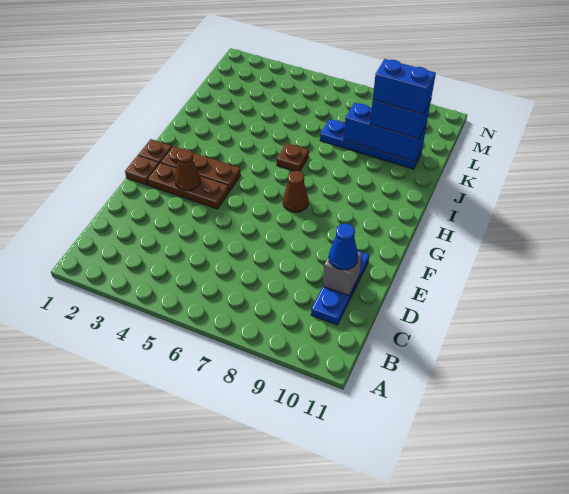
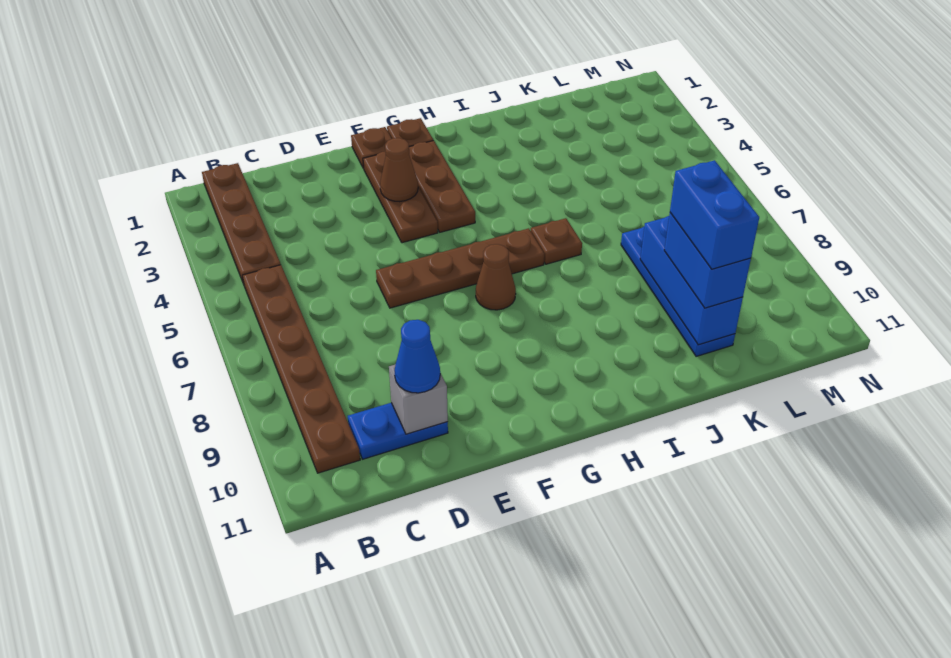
none -> brown 1x4 plate [202,163,281,284]
none -> brown 1x6 plate [242,265,360,473]
blue 1x3 plate [311,251,369,325] -> blue 1x2 plate [348,403,448,459]
none -> brown 1x4 plate [376,228,544,308]

